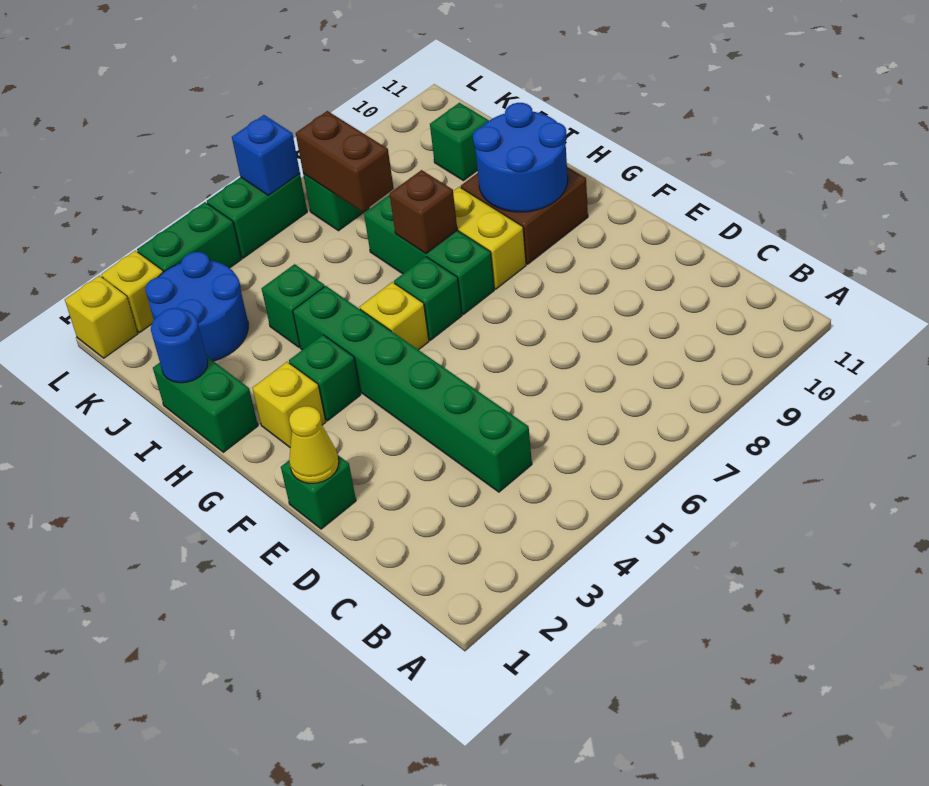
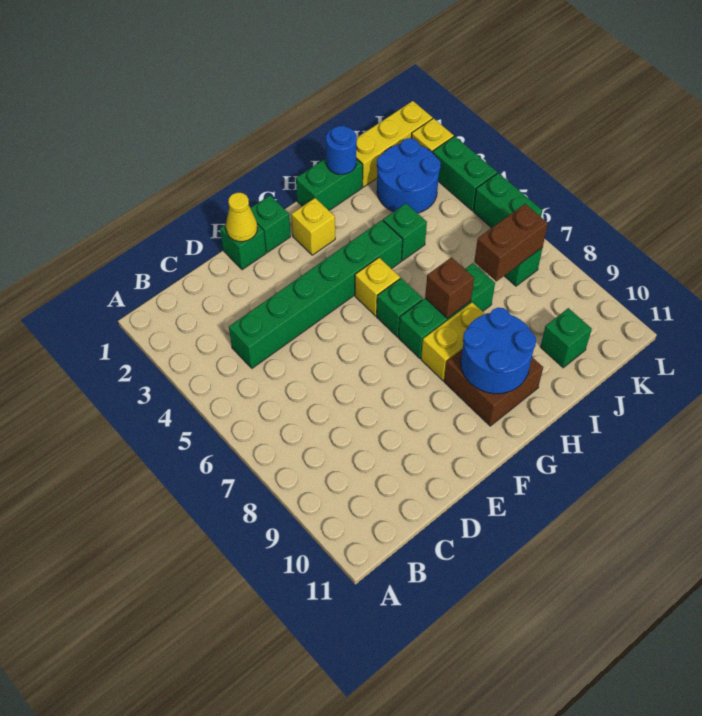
green 1x1 brick [289,335,361,421] -> green 1x1 brick moved to [250,195,291,252]
yellow 1x1 brick [65,275,138,358] -> yellow 1x3 brick [356,101,432,187]
blue 1x1 brick [232,115,300,195] -> none

